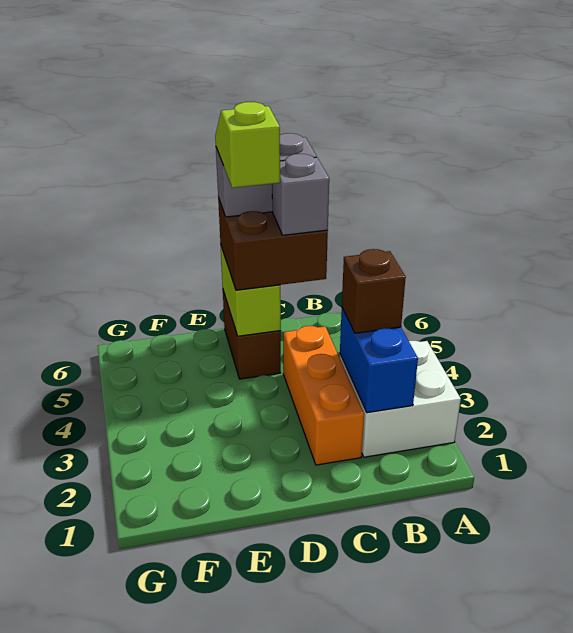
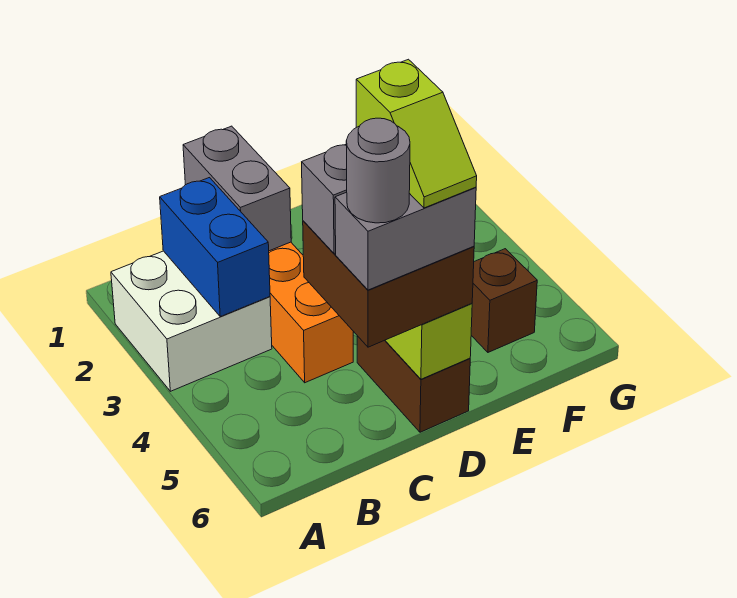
brown 1x1 brick [342,249,406,333] -> brown 1x1 brick moved to [471,249,537,352]
none -> grey 1x2 brick [183,126,291,251]
none -> grey 1x1 round brick [346,118,410,223]

